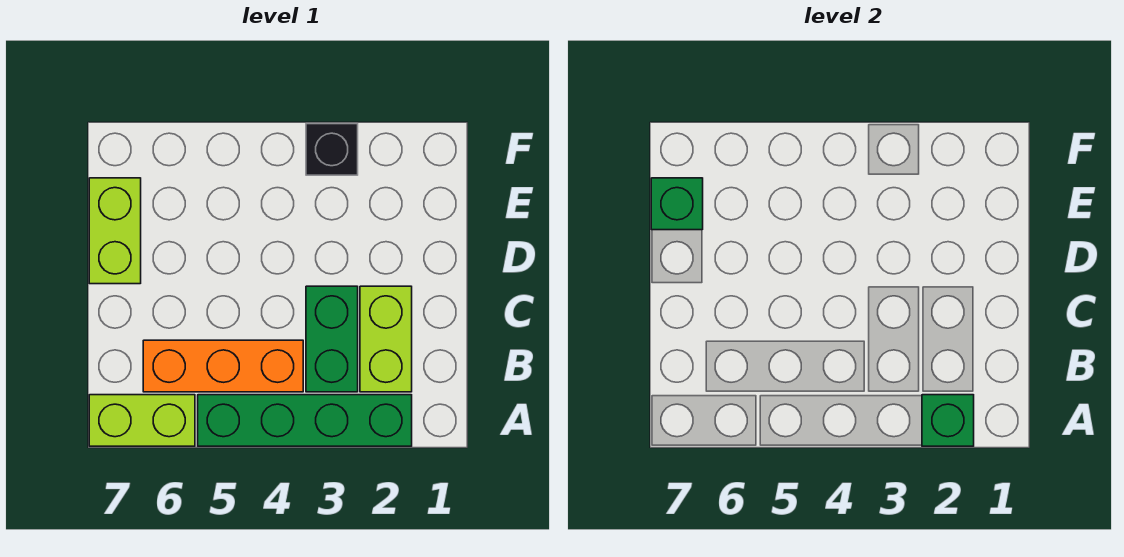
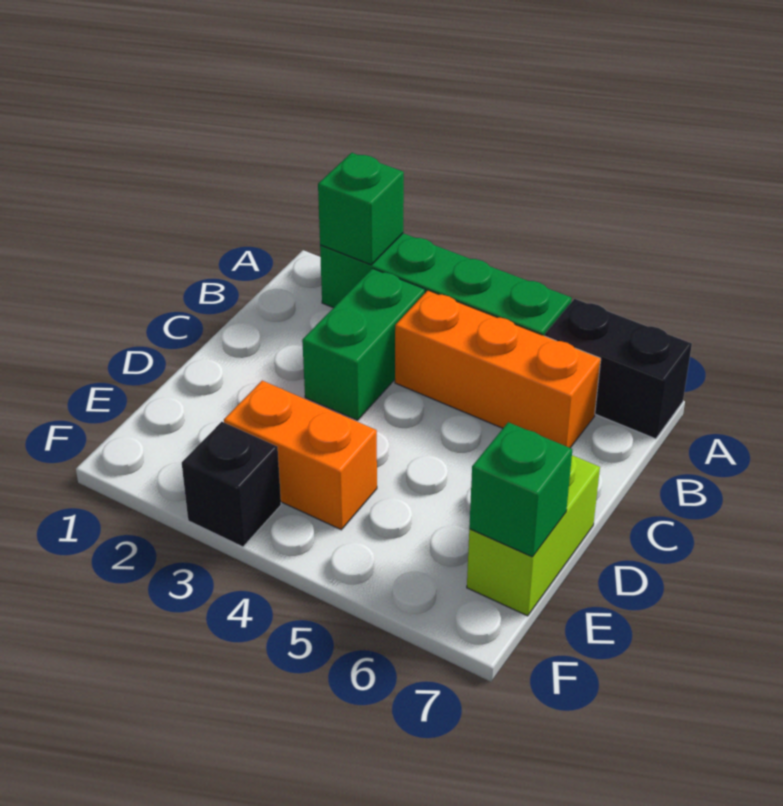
lime 1x2 brick [89,395,195,446] -> black 1x2 brick [545,299,692,439]
lime 1x2 brick [360,286,412,392] -> none
none -> orange 1x2 brick [224,381,377,530]

